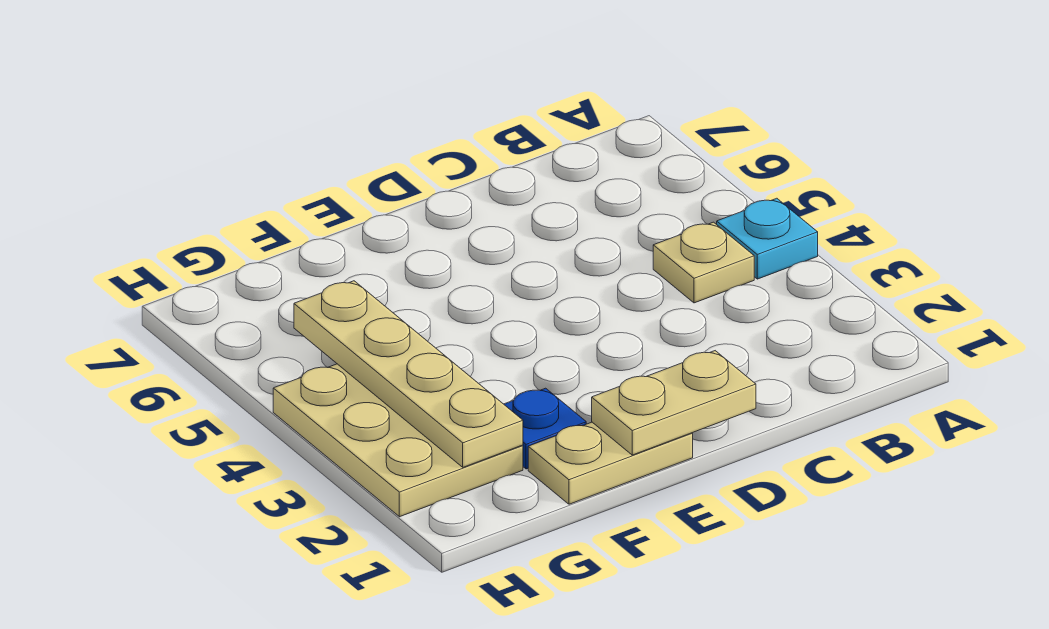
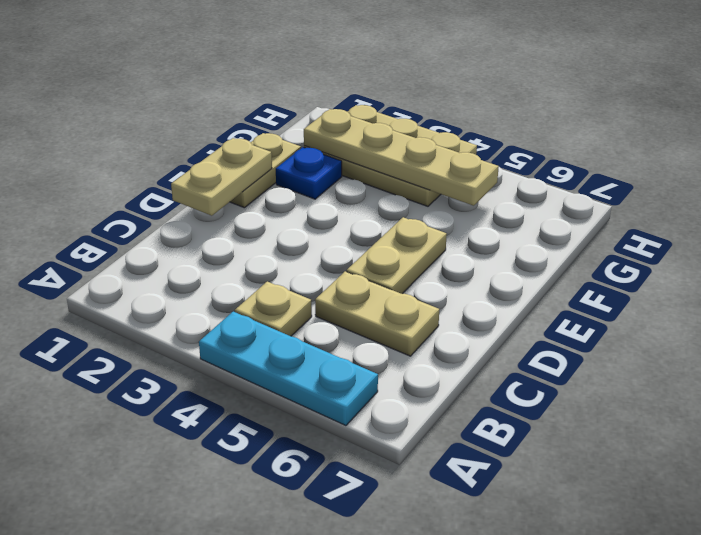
cyan 1x1 plate [717,198,818,279] -> cyan 1x3 plate [199,312,378,426]
none -> tan 1x2 plate [315,271,439,356]
none -> tan 1x2 plate [347,217,447,294]

